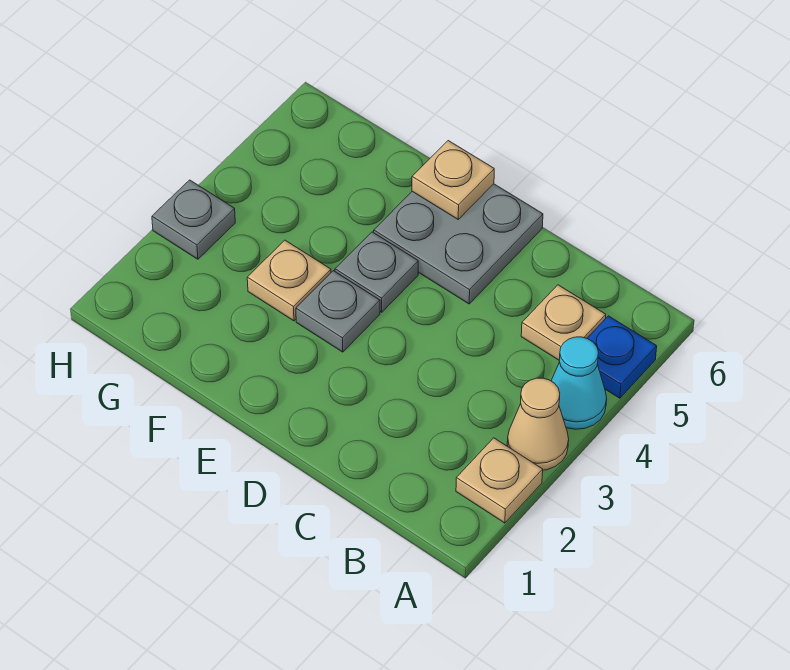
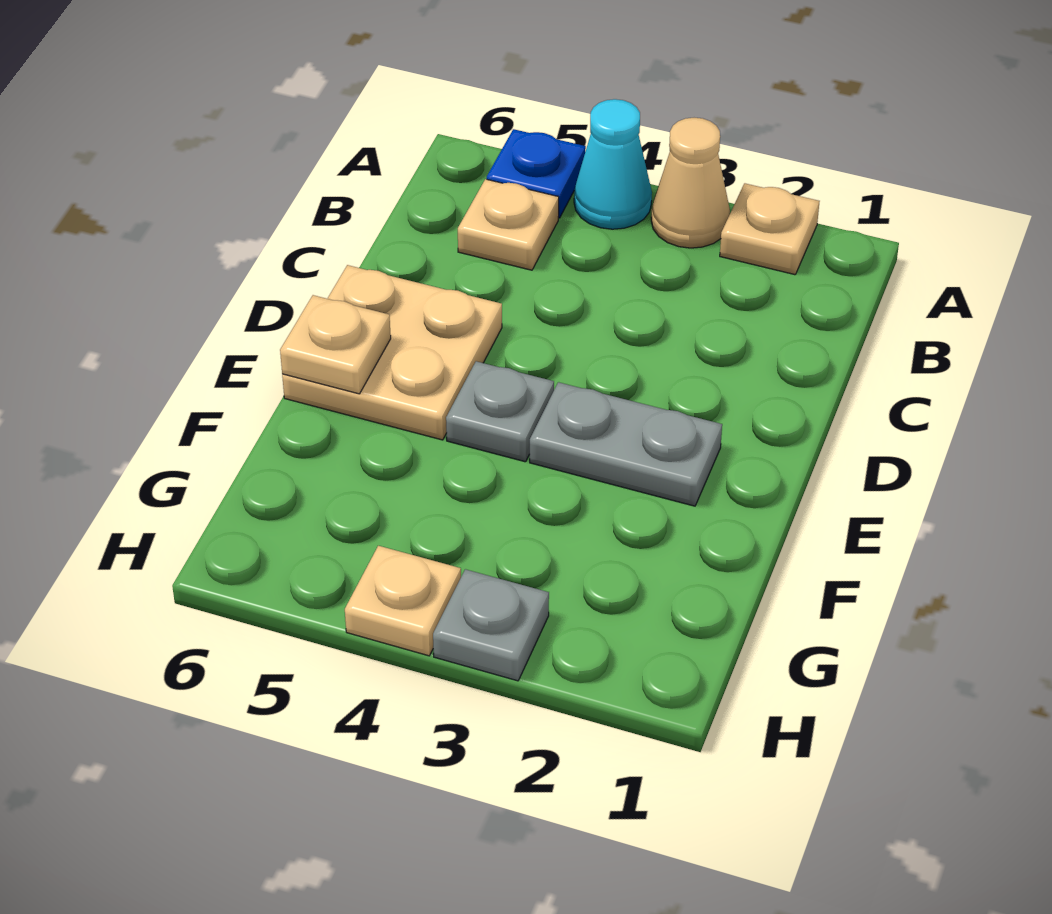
grey 2x2 plate [374,184,543,304] -> tan 2x2 plate [282,265,502,440]
grey 1x1 plate [296,271,380,352] -> grey 1x2 plate [530,382,722,506]
tan 1x1 plate [247,240,331,321] -> tan 1x1 plate moved to [345,546,461,656]

